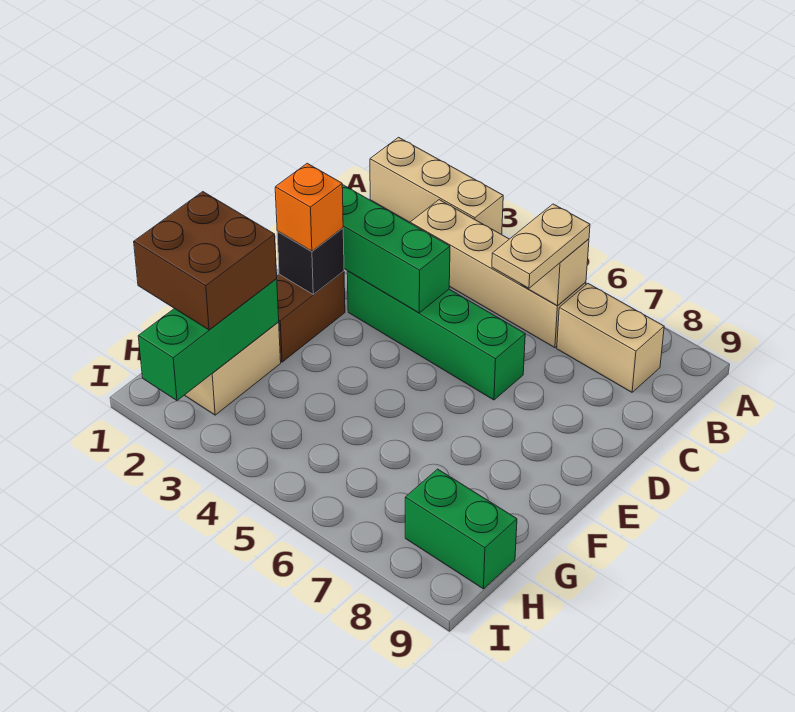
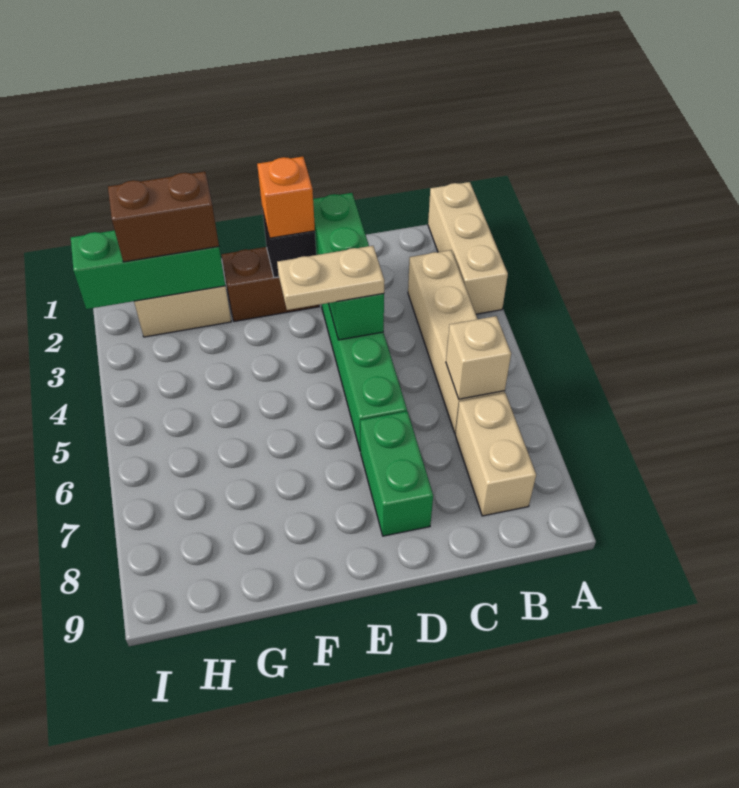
tan 1x2 plate [492,204,590,288] -> tan 1x2 plate moved to [277,246,384,310]
brown 2x2 brick [134,192,277,330] -> brown 1x2 brick [108,172,219,262]
green 1x2 brick [405,469,517,589] -> green 1x2 brick moved to [360,411,433,536]

